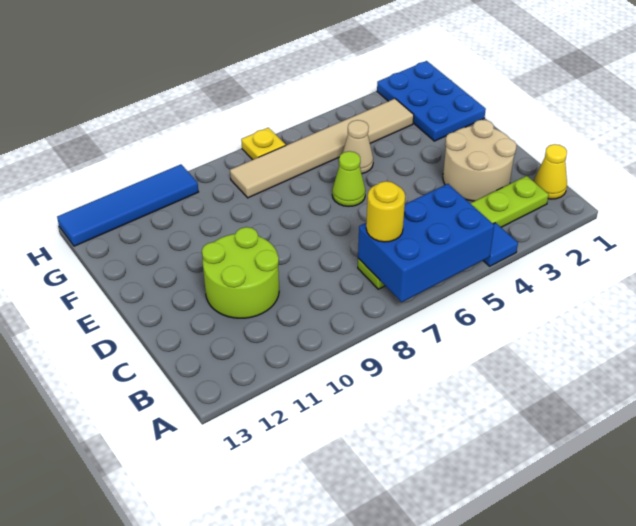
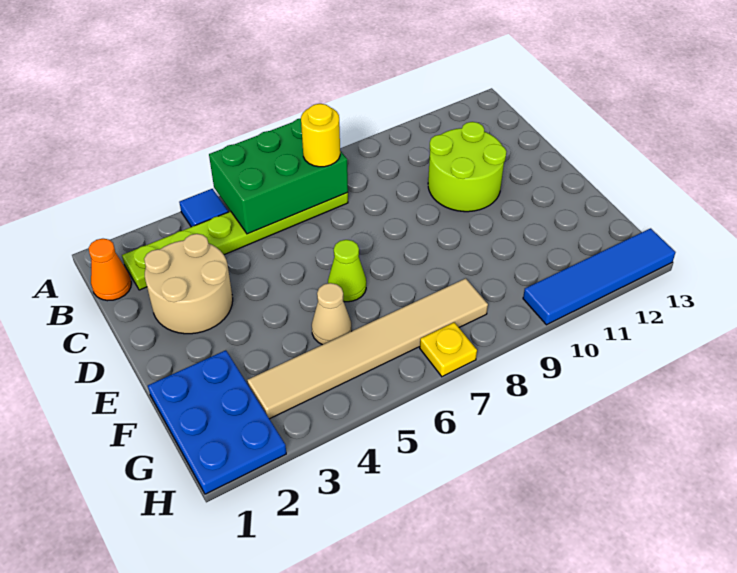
blue 2x3 brick [358,184,494,302] -> green 2x3 brick [209,118,348,234]
yellow 1x1 cone [534,144,567,199] -> orange 1x1 cone [89,239,131,301]

